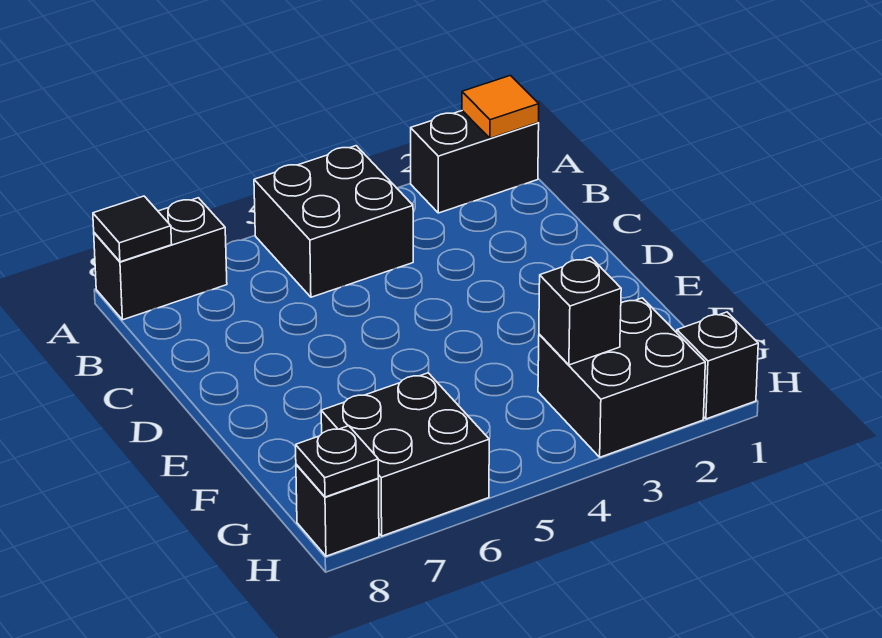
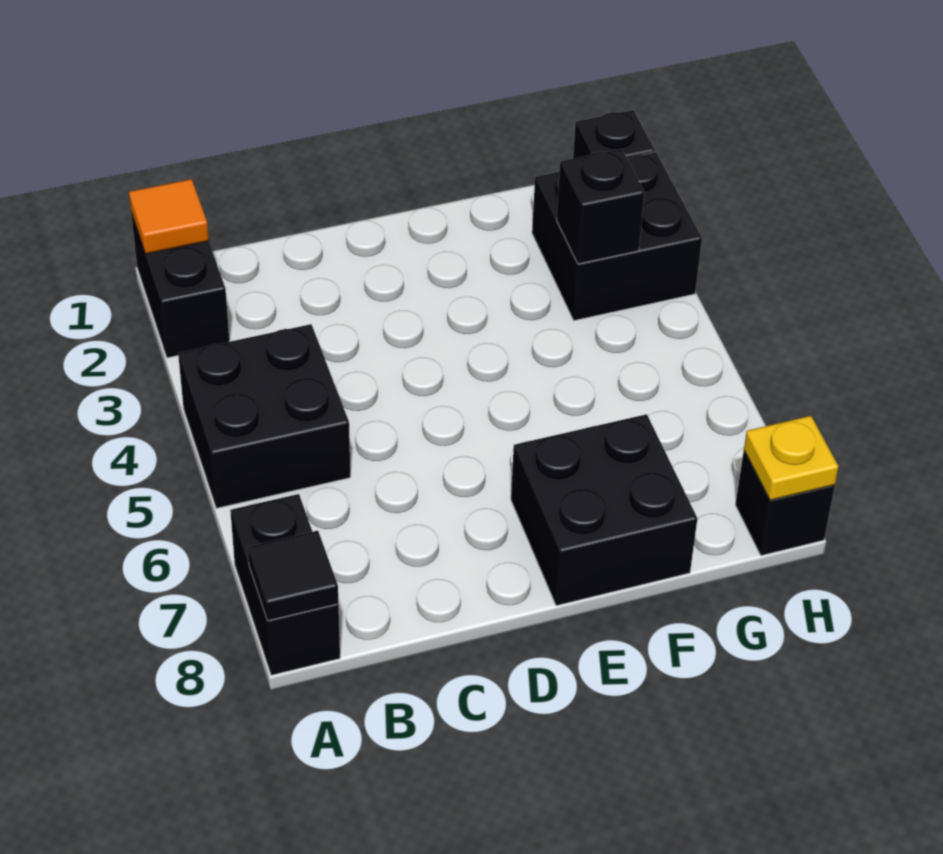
black 2x2 brick [321,373,489,536] -> black 2x2 brick moved to [511,414,697,606]
black 1x1 plate [296,426,378,497] -> yellow 1x1 plate [744,416,839,500]

